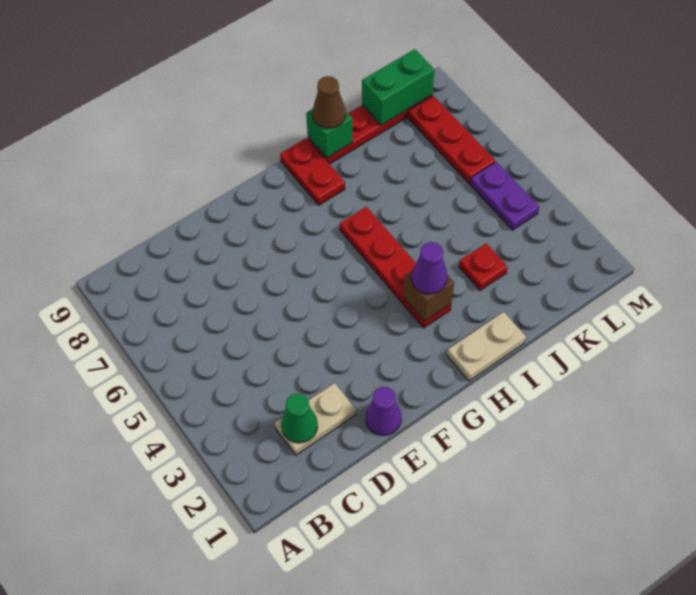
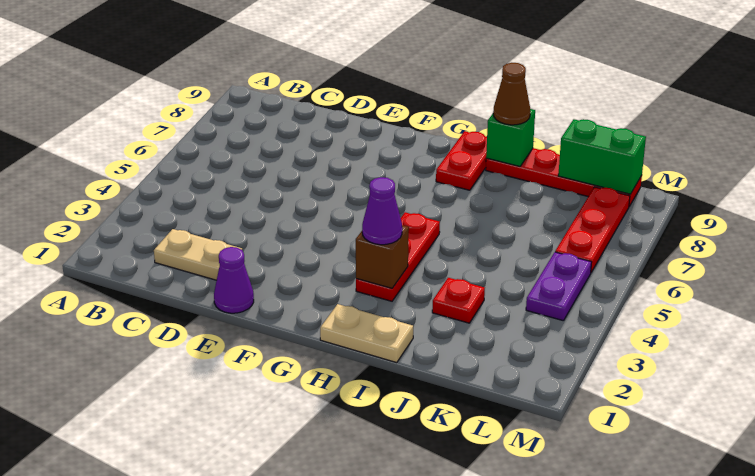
green 1x1 cone [281,394,318,443] -> none
red 1x4 plate [340,207,451,328] -> red 1x3 plate [356,212,440,301]

